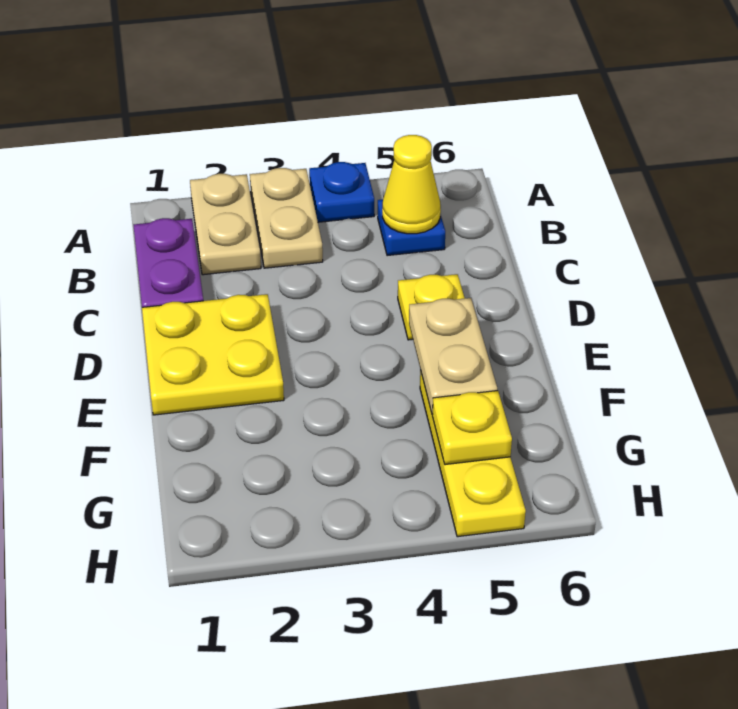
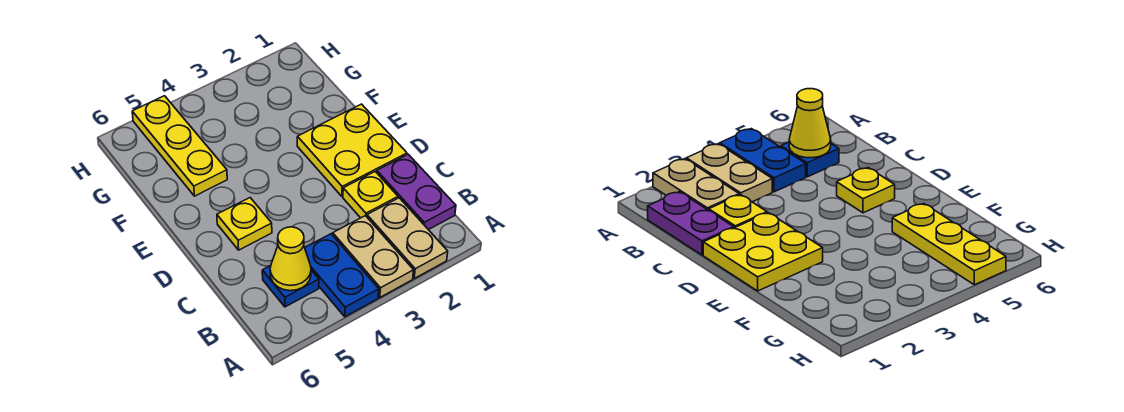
blue 1x1 plate [309,162,374,222] -> blue 1x2 plate [305,234,379,317]
tan 1x2 plate [409,298,497,414] -> none
yellow 1x1 plate [432,391,512,465] -> yellow 1x1 plate moved to [343,172,398,218]

